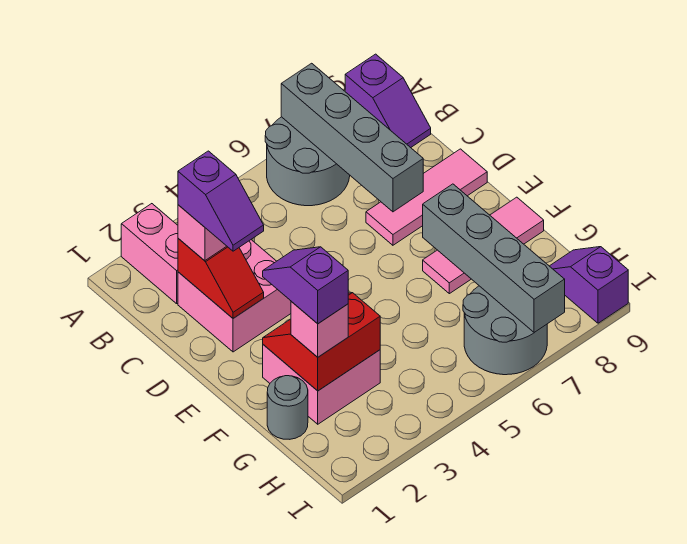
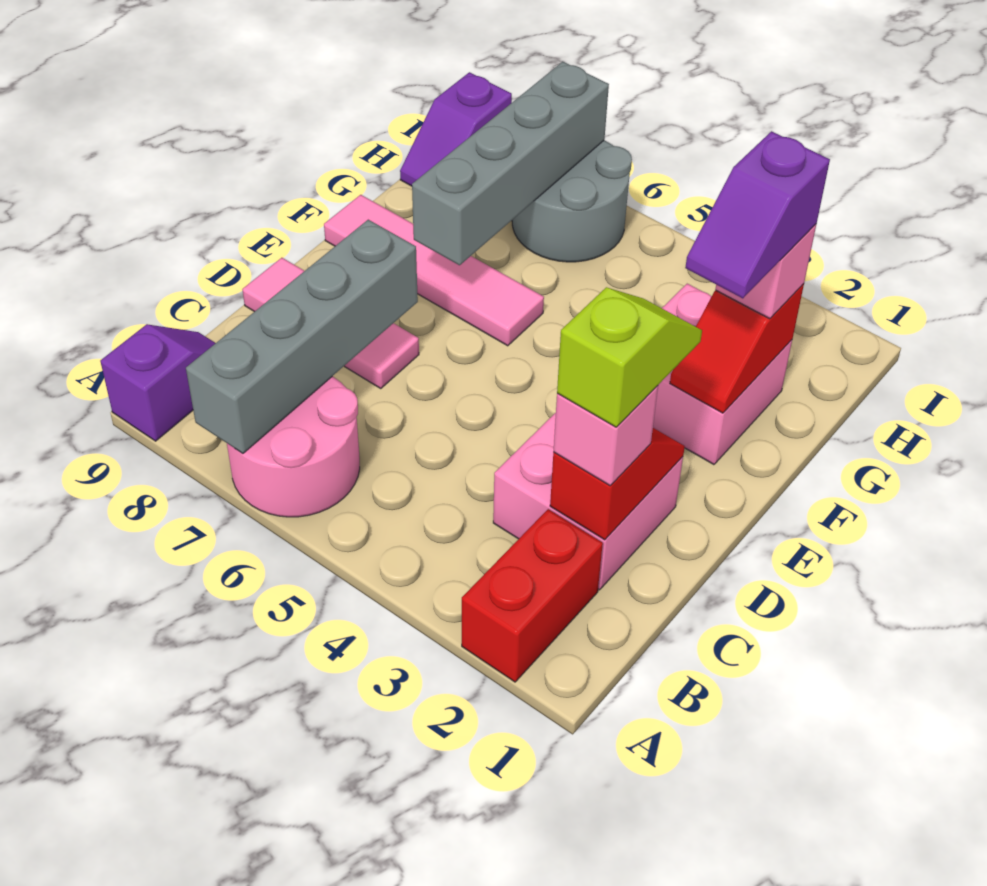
pink 1x2 brick [121,204,178,304] -> red 1x2 brick [462,509,603,682]
grey 2x2 round brick [265,117,350,206] -> pink 2x2 round brick [227,376,360,517]
purple 1x2 slope [178,151,264,251] -> lime 1x2 slope [557,287,702,427]
red 2x2 slope [263,293,380,391] -> red 1x2 slope [670,284,804,413]
pink 1x3 tile [423,197,544,294] -> pink 1x4 tile [324,195,544,346]
grey 1x1 round brick [267,376,308,439] -> none

